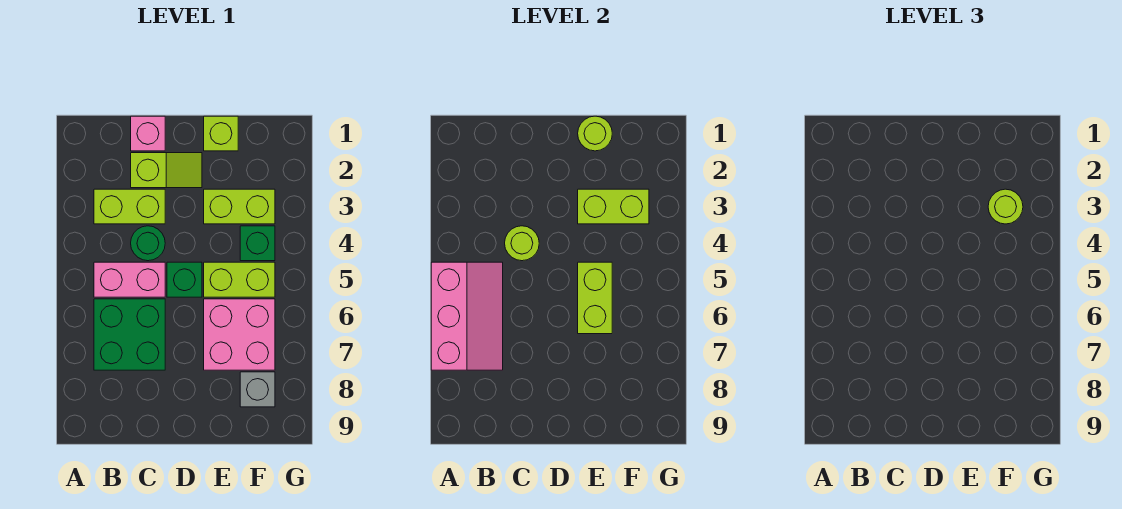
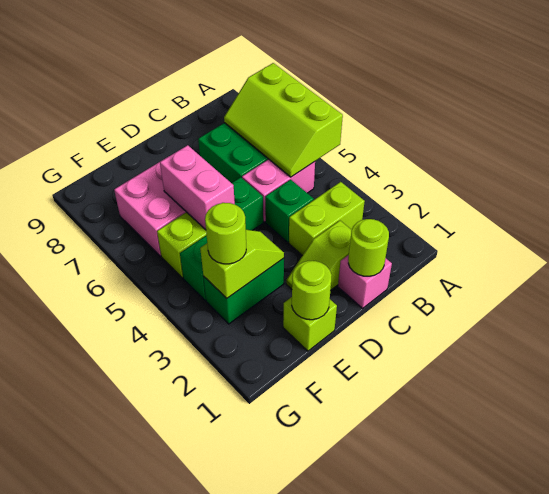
pink 2x3 slope [431,262,503,370] -> lime 2x3 slope [224,63,343,177]
green 1x1 round brick [131,226,165,261] -> green 1x1 brick [265,180,314,242]
lime 1x1 round brick [505,226,539,261] -> lime 1x1 round brick moved to [348,219,389,276]
lime 1x2 brick [204,189,275,224] -> green 1x2 brick [203,258,284,324]
lime 1x2 brick [578,189,649,224] -> lime 1x2 slope [200,230,284,298]
lime 1x2 brick [578,262,612,334] -> pink 1x2 brick [160,145,235,230]
grey 1x1 brick [240,372,275,407] -> none

